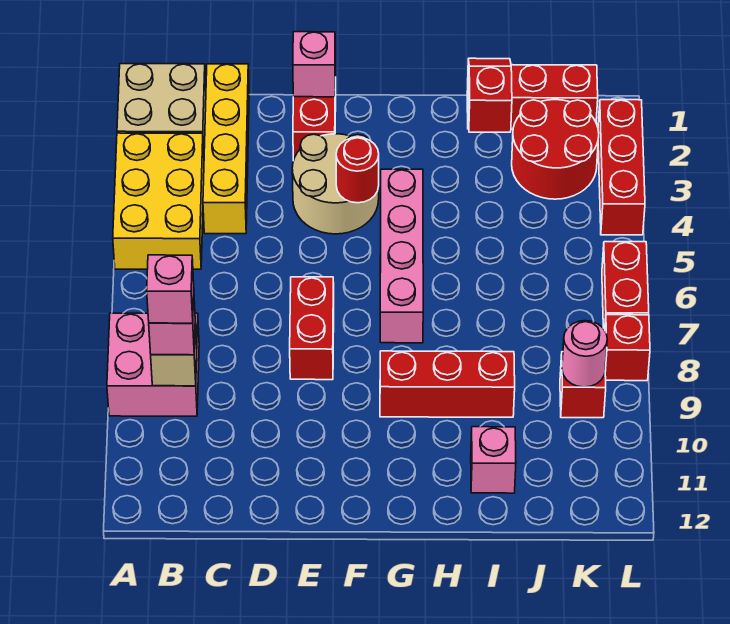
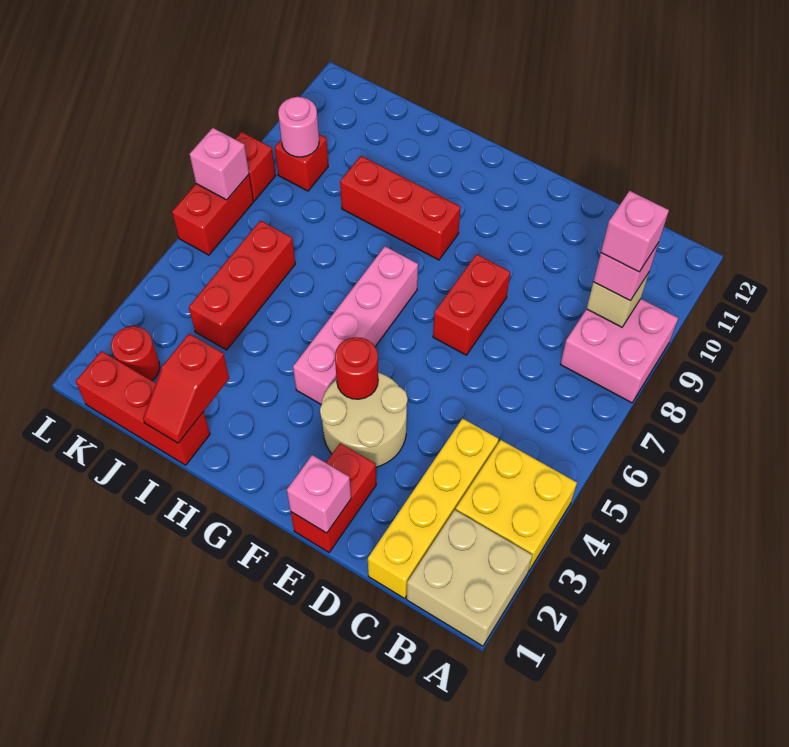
yellow 2x3 brick [113,133,204,269] -> yellow 2x2 brick [456,440,577,572]
pink 1x1 brick [471,427,516,493] -> pink 1x1 brick moved to [190,128,249,200]
red 2x2 round brick [512,100,599,199] -> red 1x1 round brick [111,326,160,381]
red 1x3 brick [598,100,645,235] -> red 1x3 brick moved to [189,221,295,350]

